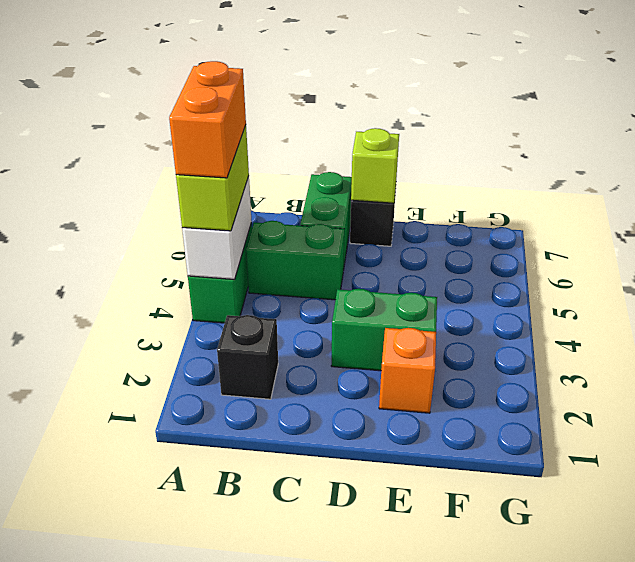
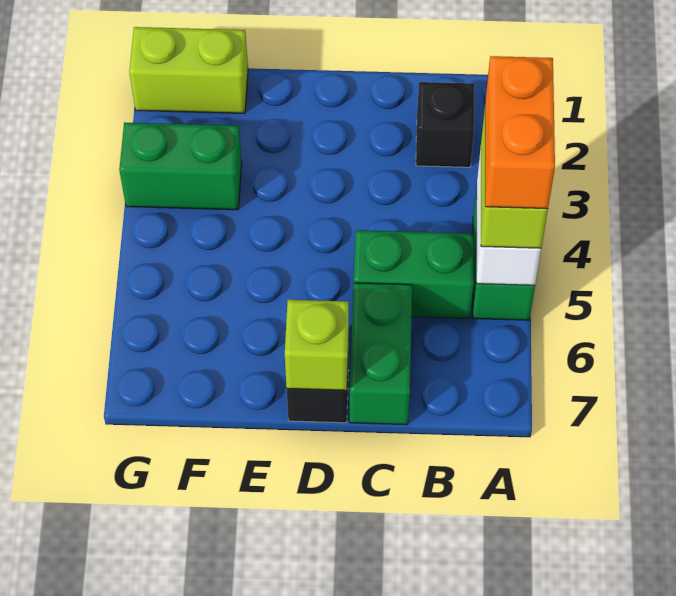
green 1x2 brick [331,289,437,371] -> green 1x2 brick moved to [119,122,242,210]
orange 1x1 brick [379,328,436,413] -> none
none -> lime 1x2 brick [129,27,248,113]

